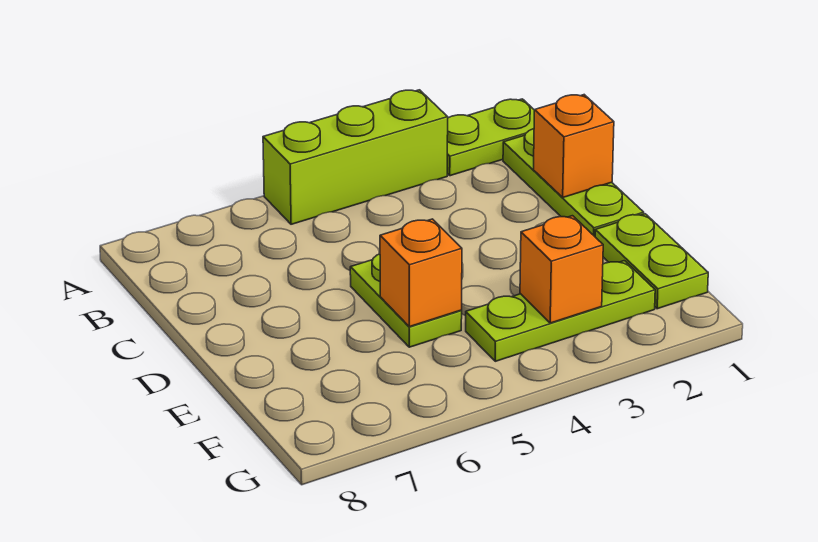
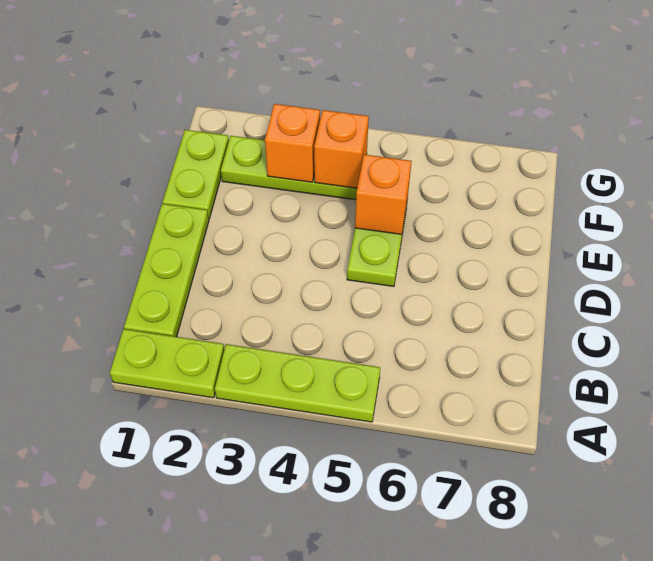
lime 1x3 brick [263,90,448,224] -> lime 1x3 plate [215,344,380,422]
orange 1x1 brick [533,95,614,197] -> orange 1x1 brick moved to [314,110,369,188]

